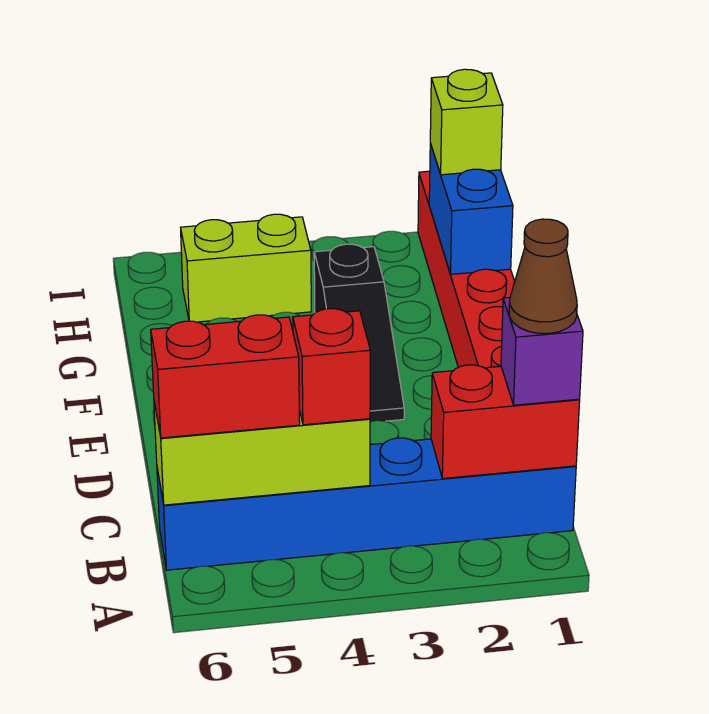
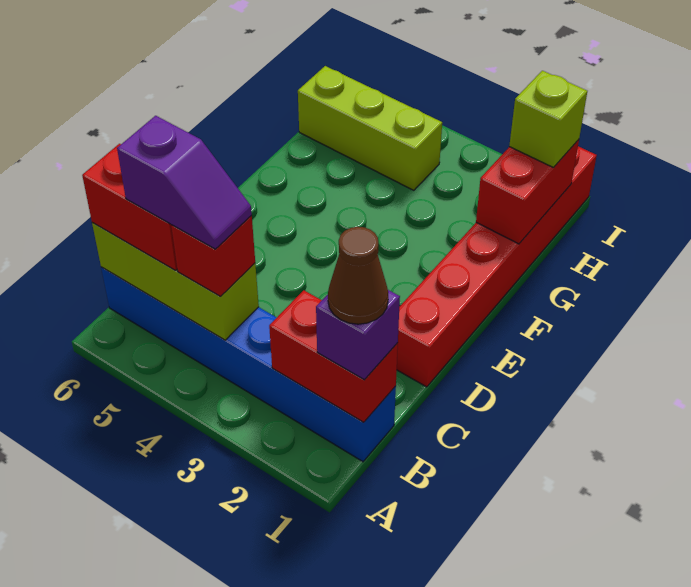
none -> purple 1x2 slope [117,116,252,249]
black 1x3 slope [314,244,404,422] -> none
blue 1x2 brick [429,144,513,274] -> red 1x2 brick [476,140,579,244]
lime 1x2 brick [181,214,311,322] -> lime 1x3 brick [298,66,442,190]

